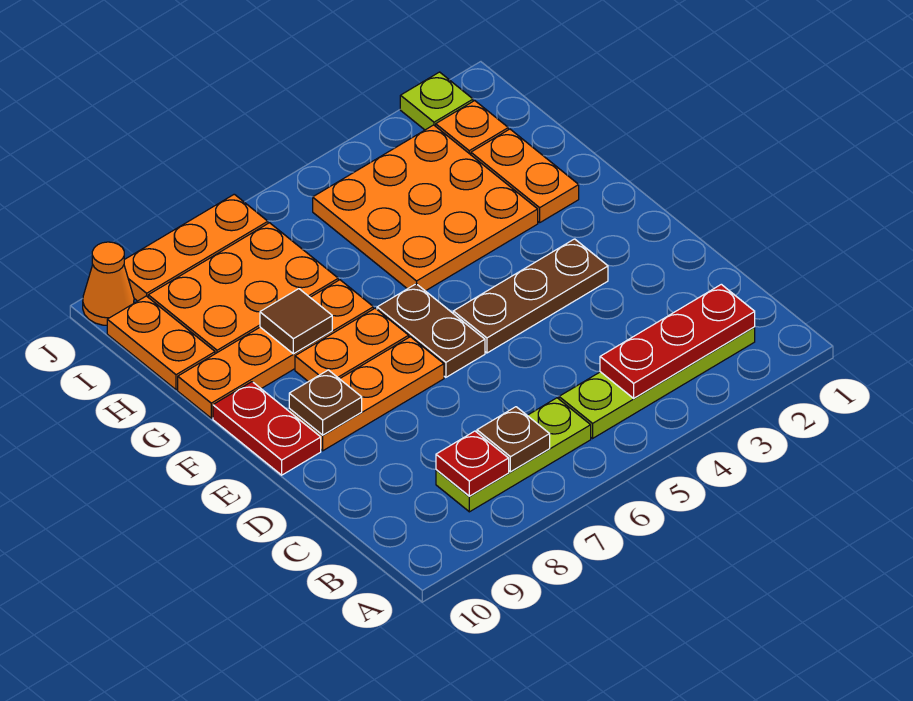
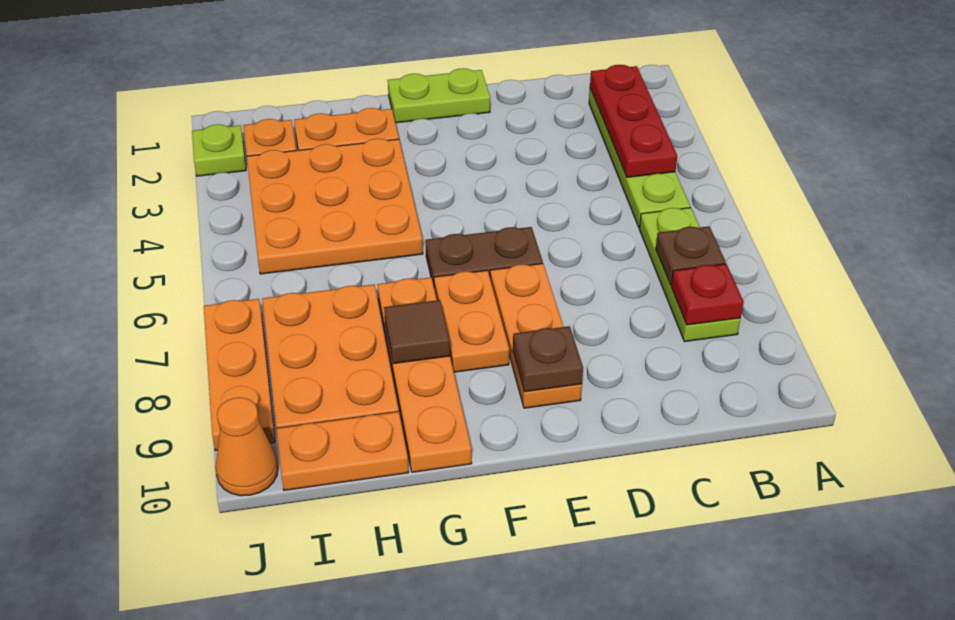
none -> lime 1x2 plate [388,68,490,123]
brown 1x3 plate [453,239,608,353] -> none
red 1x2 plate [213,382,321,475] -> none

